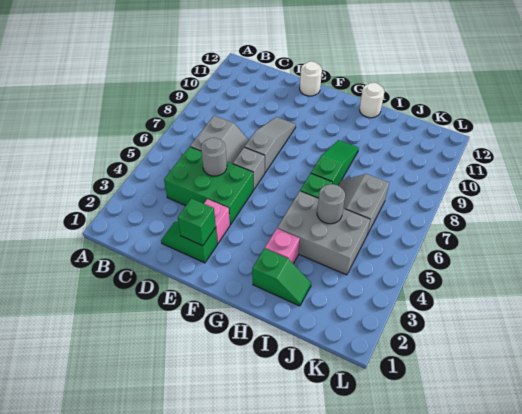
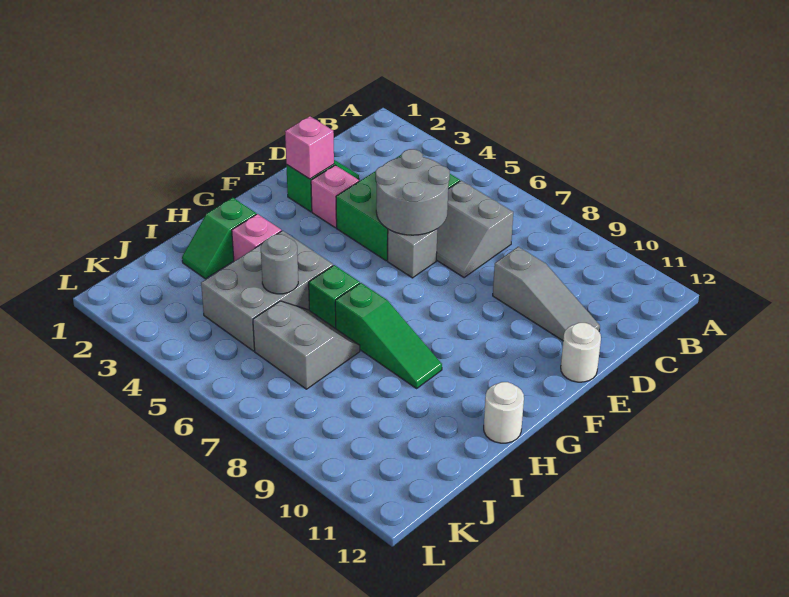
grey 1x1 round brick [201,138,227,176] -> grey 2x2 round brick [376,149,450,235]
green 1x1 brick [178,198,216,246] -> pink 1x1 brick [285,116,334,179]
grey 1x3 slope [245,117,296,173] -> grey 1x3 slope moved to [493,247,600,341]

